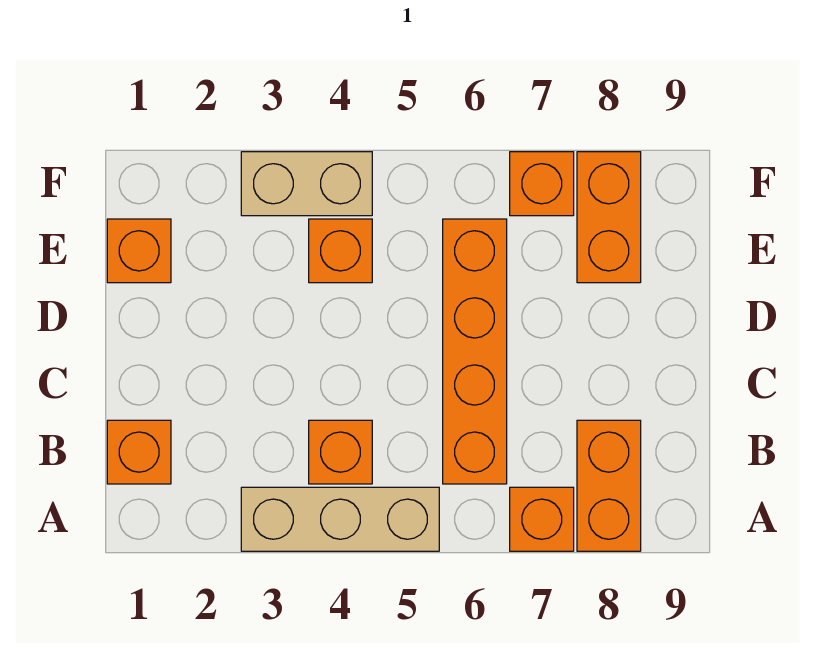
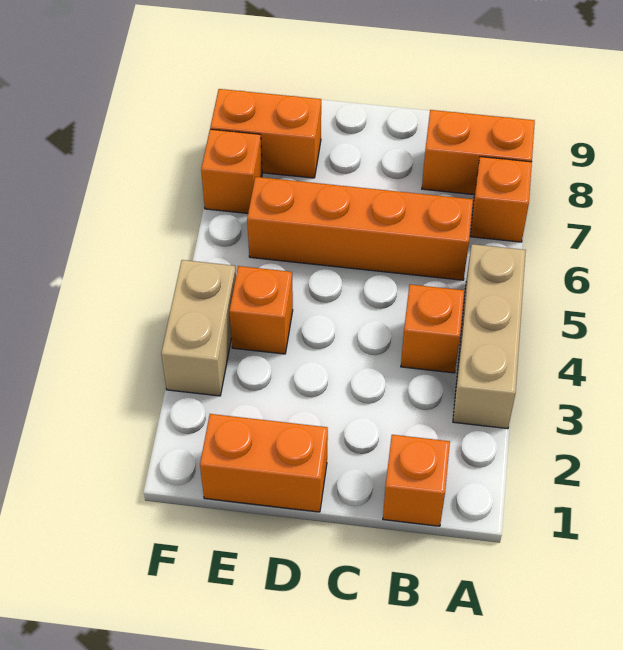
orange 1x1 brick [107,219,171,283] -> orange 1x2 brick [200,414,328,512]

